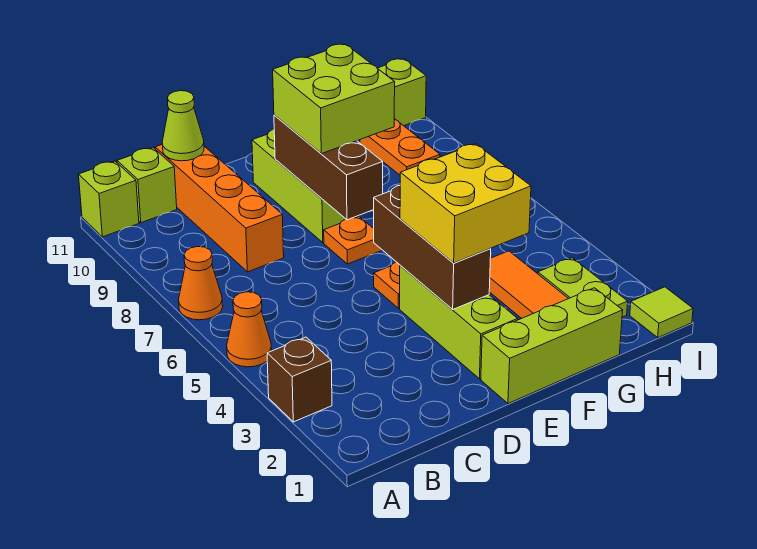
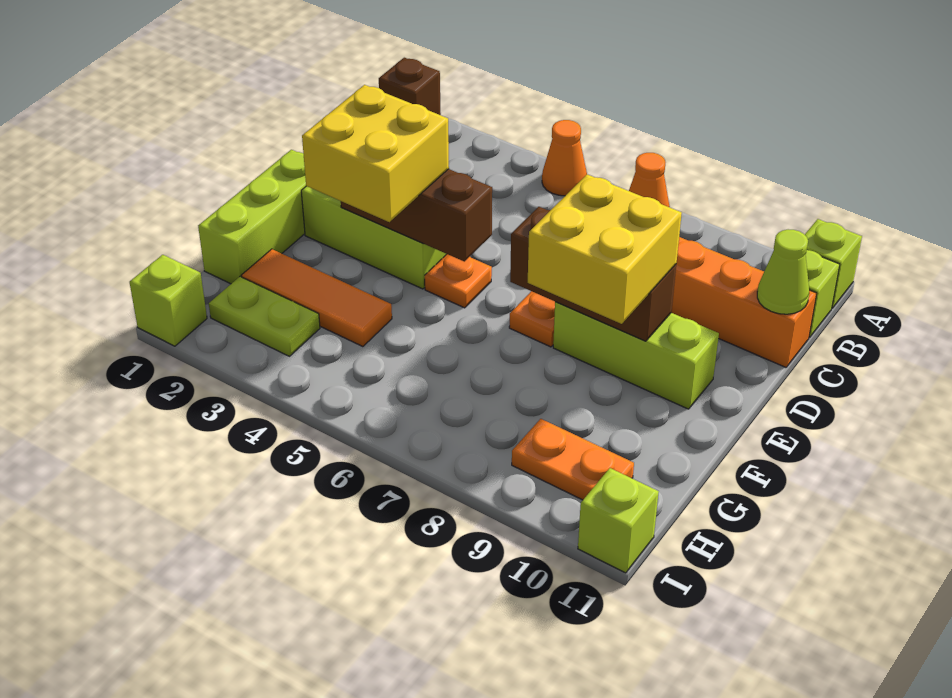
brown 1x1 brick [267,337,332,422] -> brown 1x1 brick moved to [379,58,441,115]
lime 2x2 brick [273,44,395,154] -> yellow 2x2 brick [528,174,682,324]
lime 1x1 tile [630,287,693,337] -> lime 1x1 brick [130,255,207,346]

